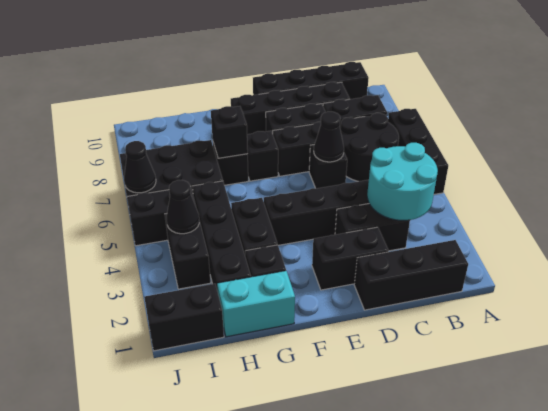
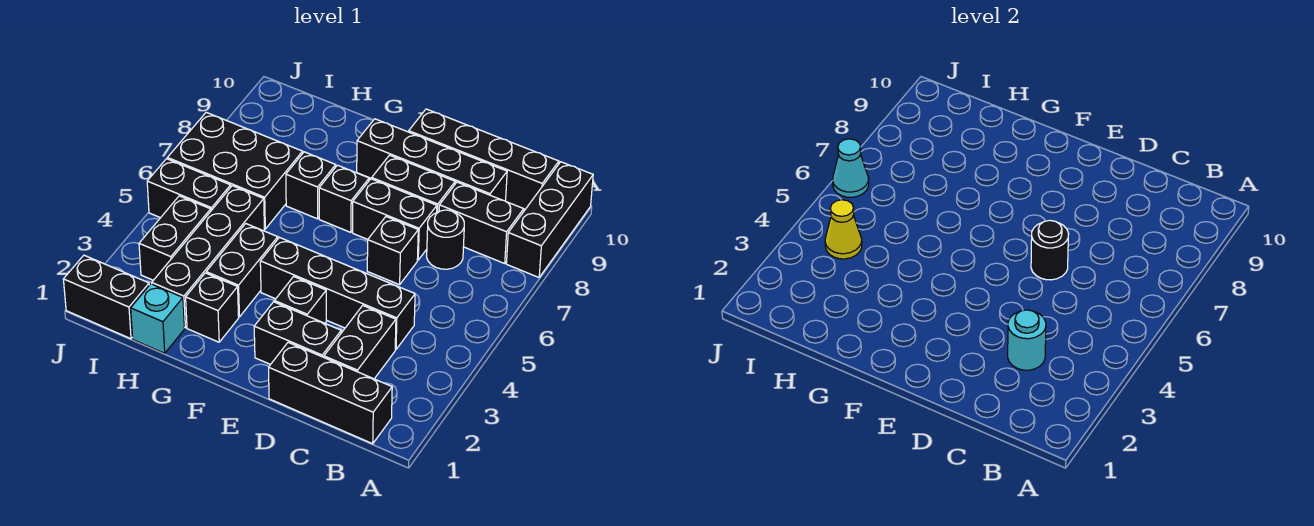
black 1x3 brick [388,109,448,194] -> black 1x3 brick moved to [506,162,593,277]
cyan 2x2 round brick [367,143,438,220] -> cyan 1x1 round brick [1008,310,1046,370]
black 2x2 round brick [340,113,399,181] -> black 1x1 round brick [427,210,464,269]
black 1x2 brick [335,204,410,251] -> black 1x2 brick turned to [324,306,396,379]
black 1x1 cone [314,112,344,162] -> black 1x1 round brick [1031,220,1069,280]
cyan 1x2 brick [217,271,295,337] -> cyan 1x1 brick [131,284,184,353]
black 1x1 brick [211,106,248,158] -> black 1x1 brick moved to [275,277,326,323]
black 1x1 cone [167,180,199,234] -> yellow 1x1 cone [825,200,862,259]
black 1x1 cone [124,141,156,193] -> cyan 1x1 cone [833,139,869,197]

